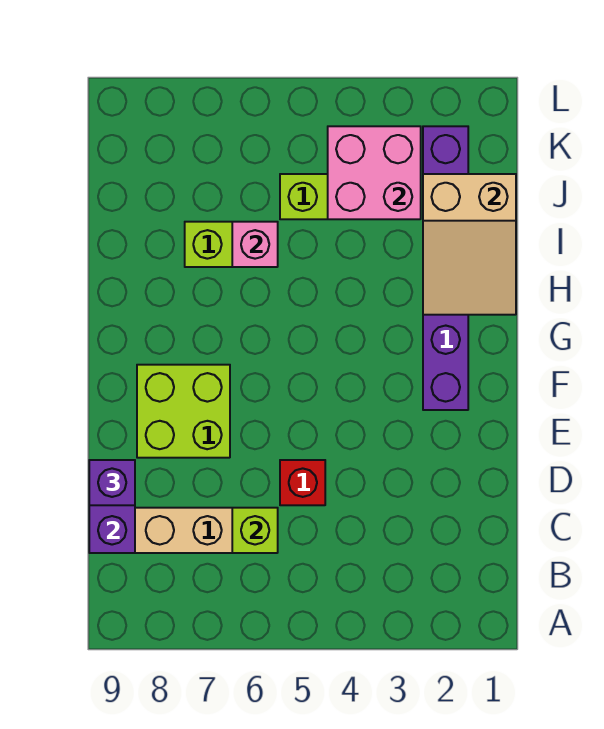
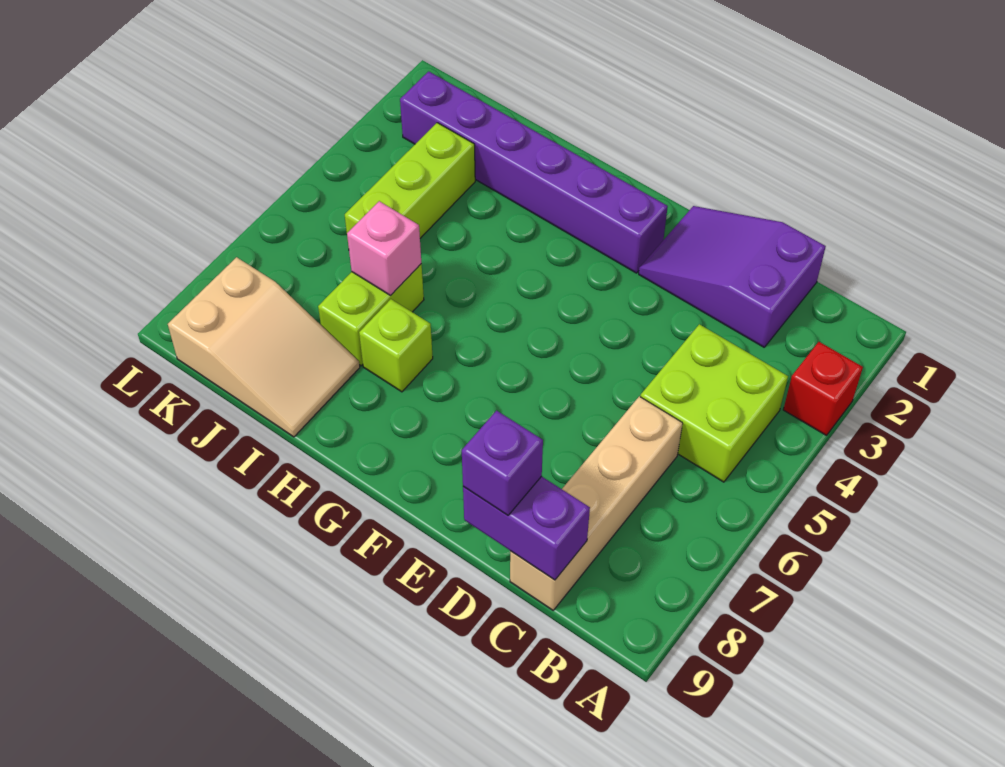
none -> purple 2x3 slope [639,206,826,347]
lime 1x1 brick [232,508,278,553] -> lime 1x1 brick moved to [359,299,433,392]
red 1x1 brick [280,460,325,505] -> red 1x1 brick moved to [783,342,863,436]
lime 2x2 brick [137,365,230,458] -> lime 2x2 brick moved to [640,324,788,482]
tan 2x3 slope [423,174,516,315] -> tan 2x3 slope moved to [168,257,360,437]
pink 2x2 brick [328,126,421,219] -> none

